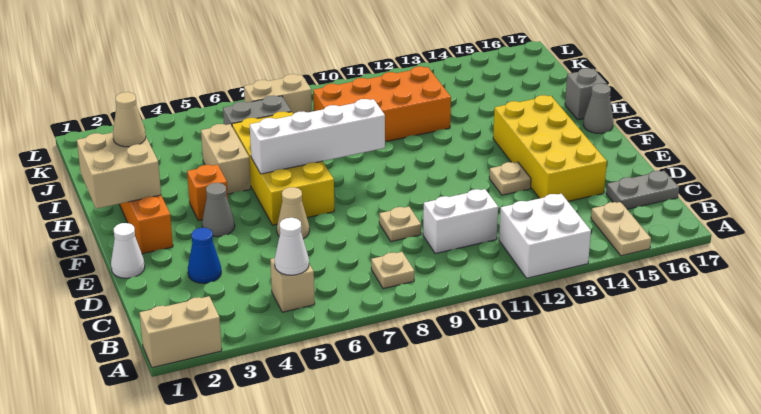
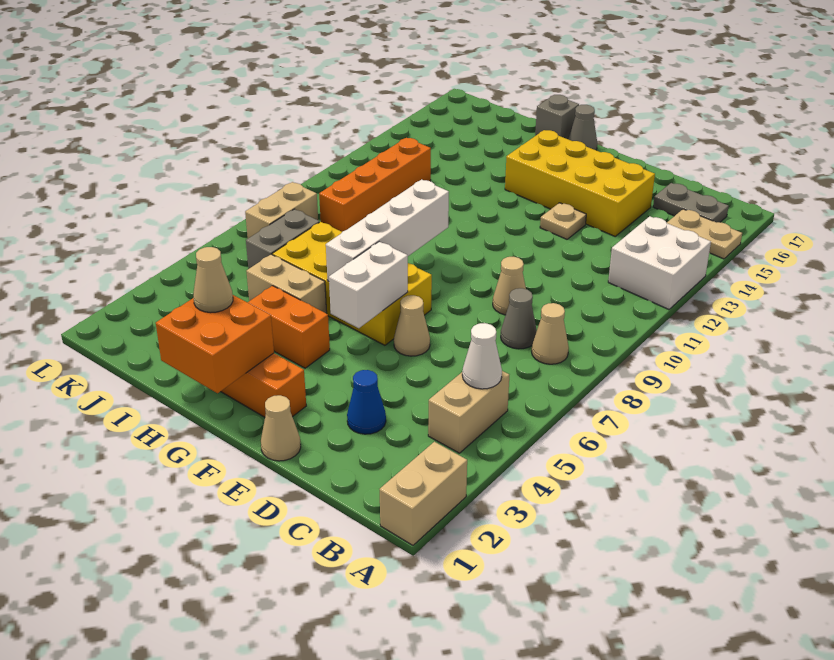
tan 1x1 brick [270,258,315,312] -> tan 1x2 brick [428,371,509,453]
tan 1x1 plate [371,252,414,289] -> tan 1x1 cone [532,303,569,364]
white 1x2 brick [423,189,498,254] -> white 1x2 brick moved to [329,242,408,328]
grey 1x2 plate [606,171,679,209] -> grey 1x2 plate turned to [653,183,729,223]
tan 1x1 plate [379,207,421,241] -> tan 1x1 cone [493,257,526,315]
white 1x1 cone [111,223,145,278] -> tan 1x1 cone [261,395,301,461]
grey 1x1 cone [202,183,235,237] -> grey 1x1 cone moved to [501,288,537,349]
tan 2x2 brick [77,133,161,209] -> orange 2x2 brick [156,295,274,393]
orange 1x1 brick [187,165,228,221] -> orange 1x2 brick [248,286,330,368]
orange 2x4 brick [313,66,451,142] -> orange 1x4 brick [319,138,431,232]

